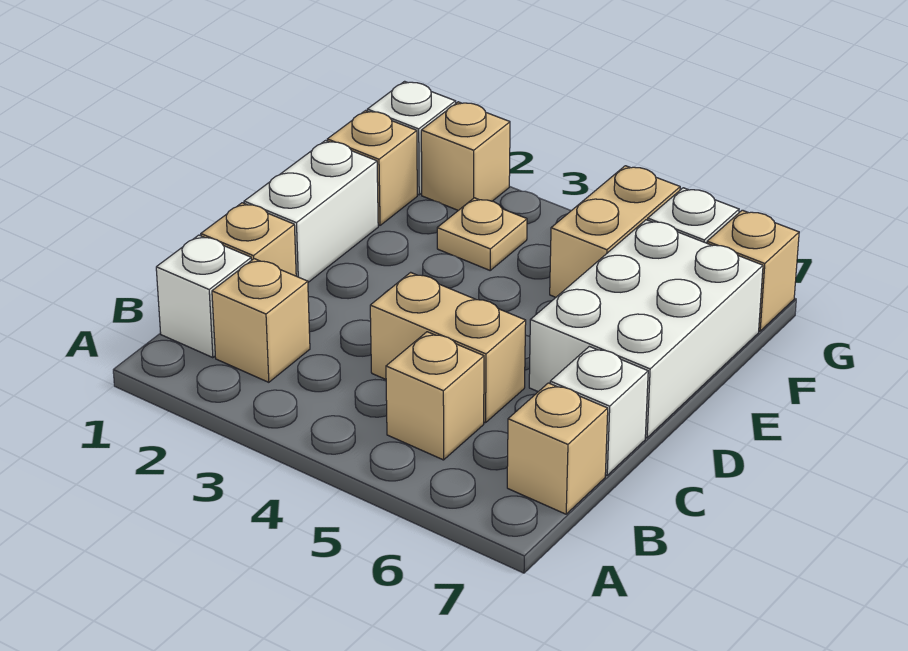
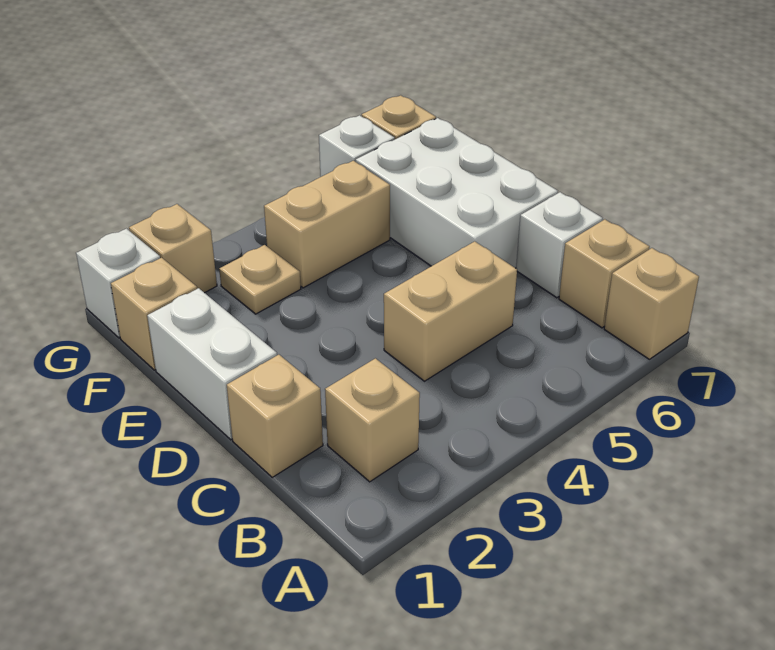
white 1x1 brick [156,235,251,358] -> none
tan 1x1 brick [386,332,484,460] -> tan 1x1 brick moved to [604,248,699,359]
tan 1x2 brick [550,166,680,297] -> tan 1x2 brick turned to [264,161,390,288]

